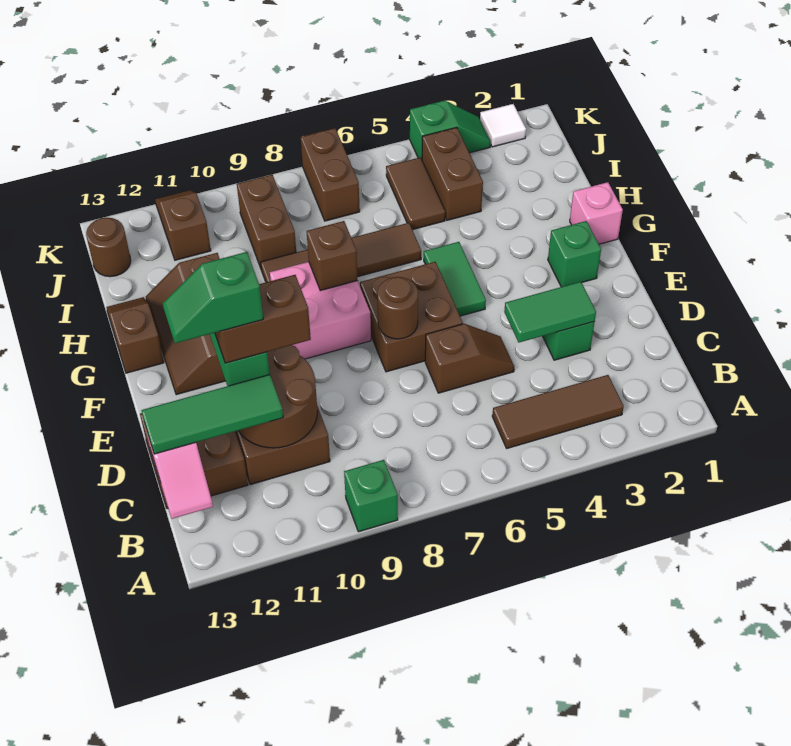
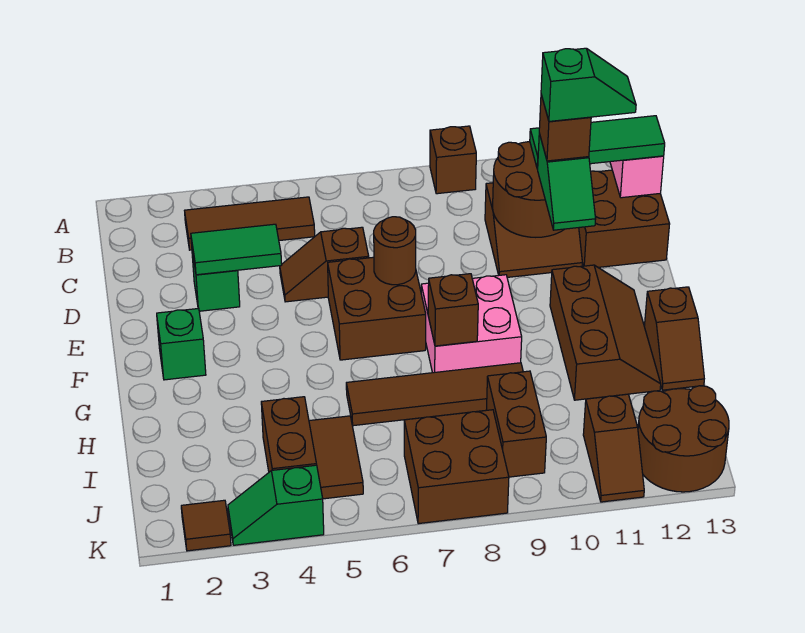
green 1x1 brick [344,460,398,532] -> brown 1x1 brick [430,126,476,194]
brown 1x2 brick [215,275,311,363] -> brown 1x1 brick [539,95,591,161]
green 1x2 tile [424,242,486,316] -> none
pink 1x1 brick [570,182,623,244] -> none
brown 1x2 brick [301,128,360,221] -> brown 2x2 brick [404,410,509,524]
brown 1x1 round brick [86,218,131,277] -> brown 2x2 round brick [638,386,729,492]
white 1x1 tile [480,104,526,147] -> brown 1x1 tile [181,500,231,551]

